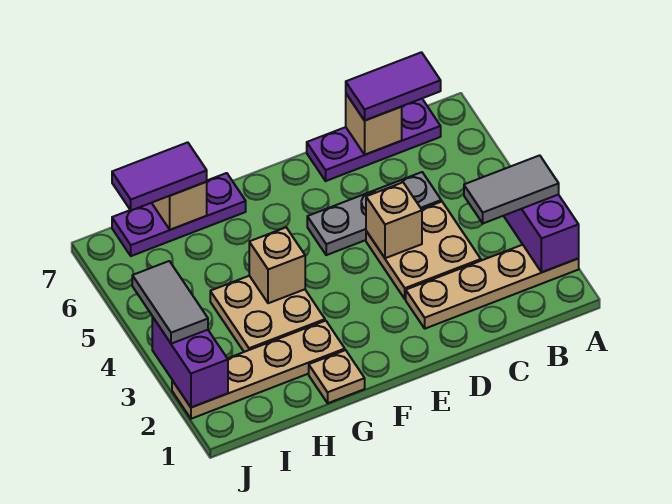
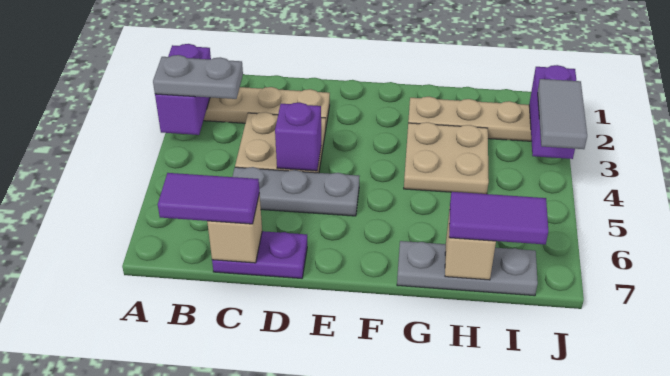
grey 1x2 tile [464,155,559,223] -> grey 1x2 plate [153,55,243,99]
purple 1x3 plate [307,99,441,181] -> purple 1x2 plate [212,231,307,278]
tan 1x1 brick [366,182,422,258] -> purple 1x1 brick [275,103,321,171]
tan 1x1 plate [309,350,365,403] -> none
tan 1x1 brick [249,228,305,303] -> none
purple 1x3 plate [112,173,246,256] -> grey 1x3 plate [397,241,538,296]

